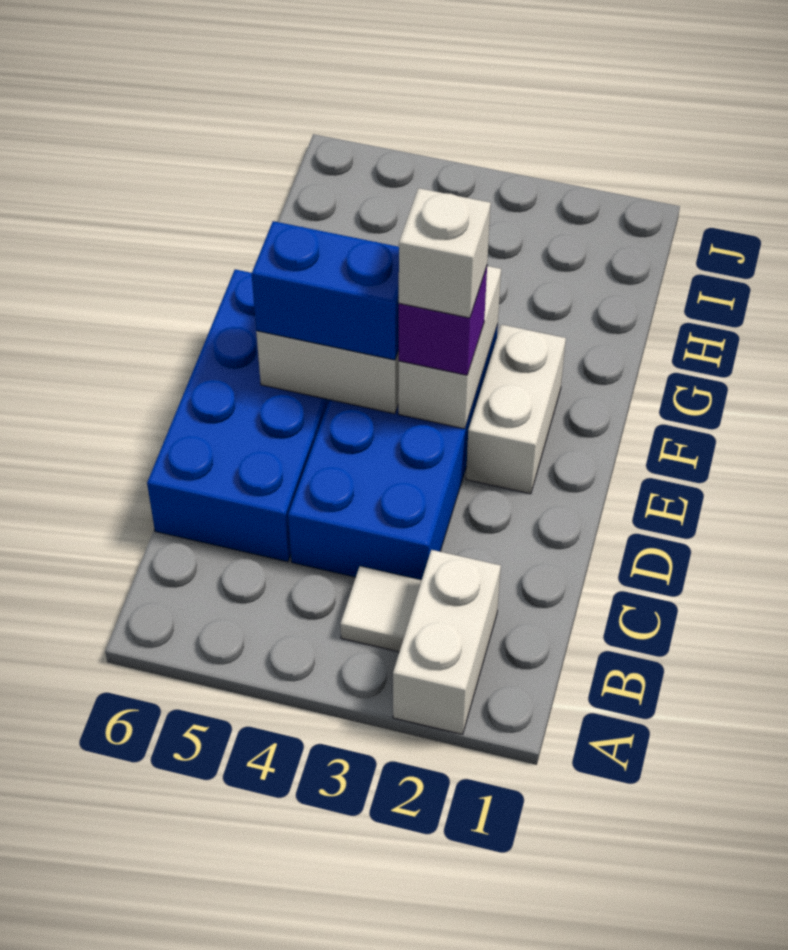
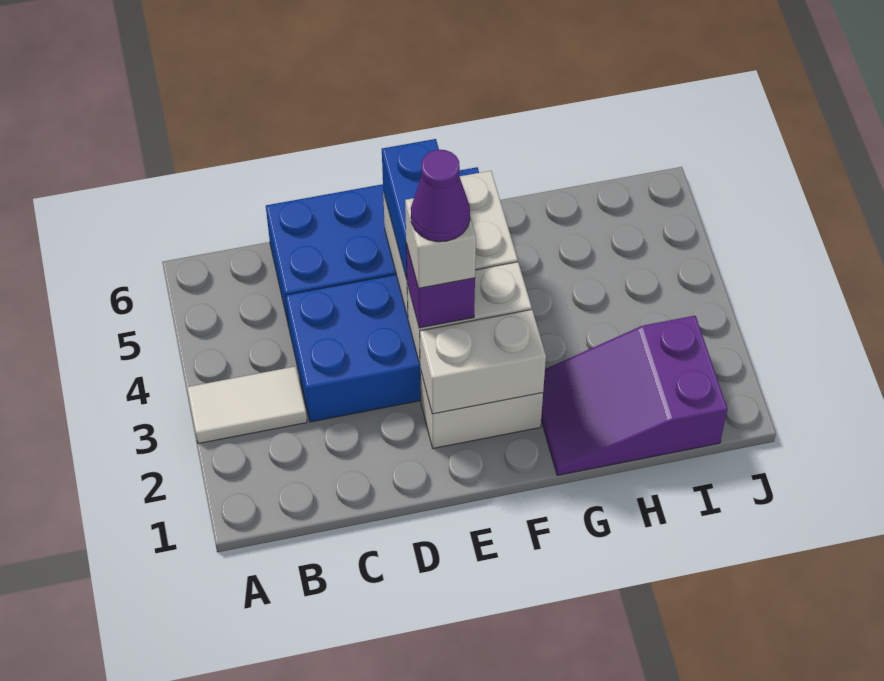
white 1x2 brick [393,550,501,734] -> white 1x2 brick moved to [420,309,546,414]
white 1x1 tile [340,566,422,652] -> white 1x2 tile [187,366,307,444]
none -> purple 1x1 cone [411,150,470,242]
none -> purple 2x3 slope [541,316,727,475]

